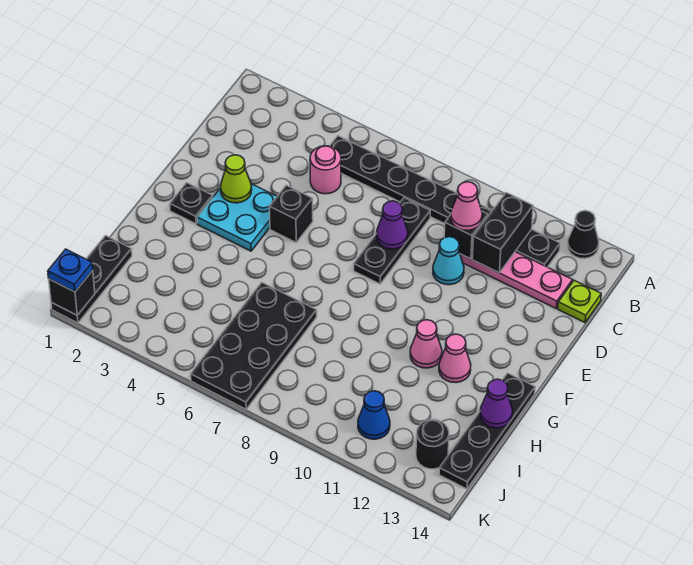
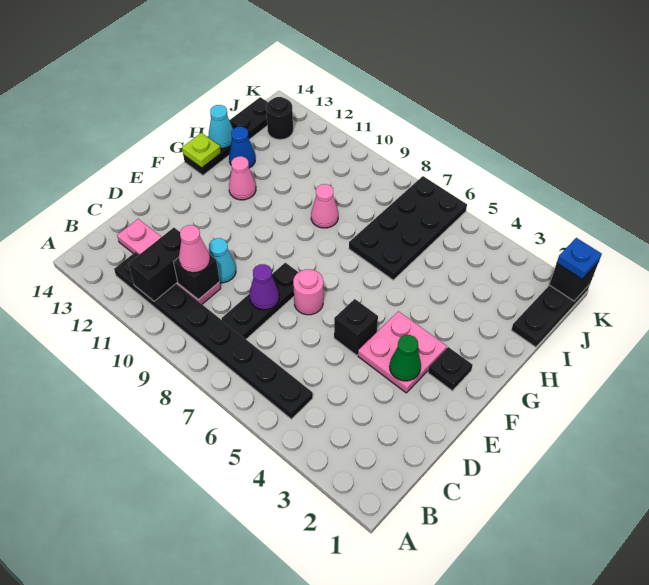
black 1x1 cone [568,211,599,259] -> none
pink 1x1 round brick [310,146,341,194] -> pink 1x1 round brick moved to [293,269,323,315]
lime 1x1 plate [558,280,601,323] -> lime 1x1 plate moved to [182,133,221,168]
cyan 2x2 plate [197,184,277,251] -> pink 2x2 plate [358,311,447,393]
lime 1x1 cone [221,155,252,203] -> green 1x1 cone [390,335,421,381]
pink 1x1 cone [410,320,442,368] -> pink 1x1 cone moved to [311,184,338,228]
purple 1x1 cone [480,379,513,428] -> cyan 1x1 cone [208,105,233,148]
blue 1x1 cone [358,391,390,439] -> blue 1x1 cone moved to [229,127,255,168]

